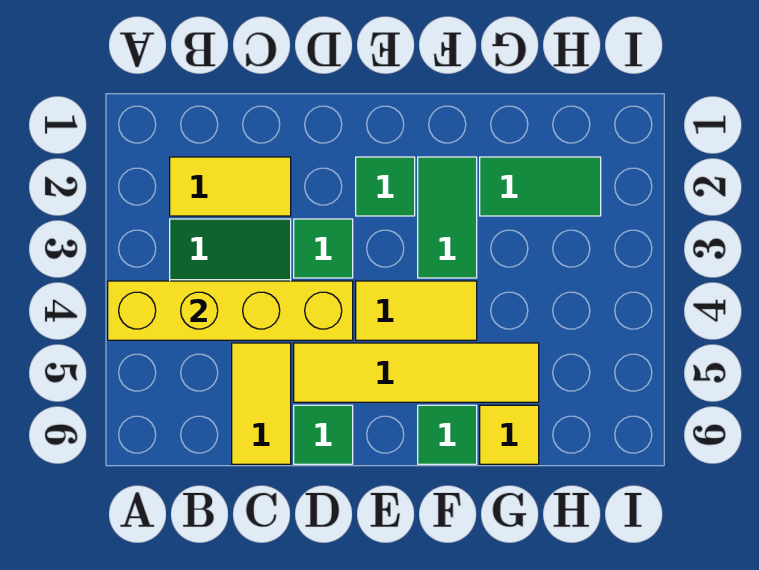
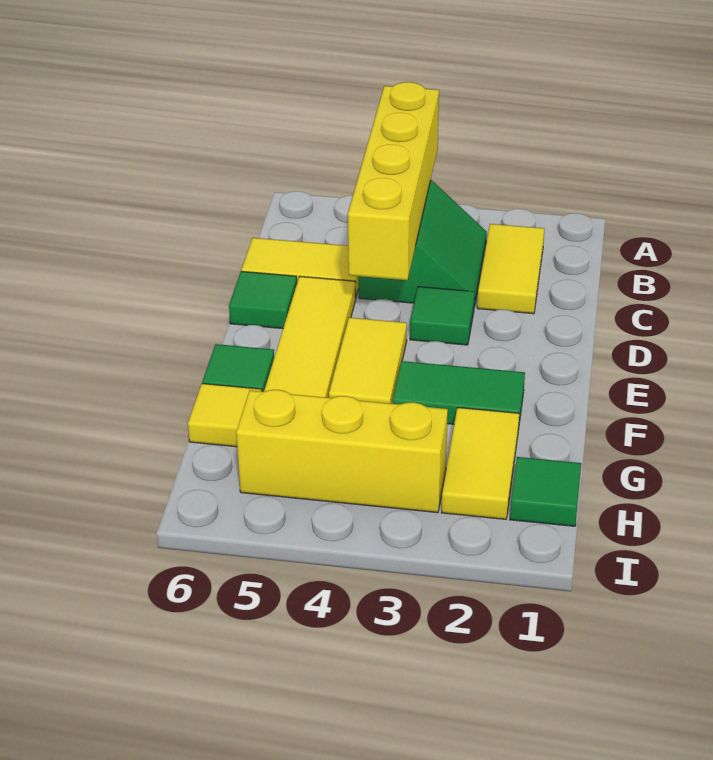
green 1x1 tile [356,157,415,216] -> green 1x1 tile moved to [510,457,581,526]
green 1x2 tile [480,157,601,216] -> yellow 1x2 tile [441,408,519,519]
none -> yellow 1x3 brick [236,390,448,513]

